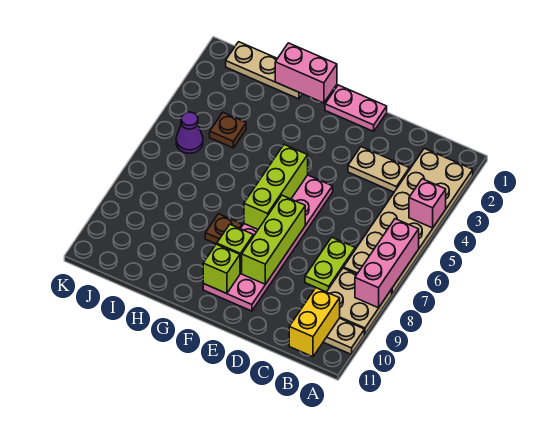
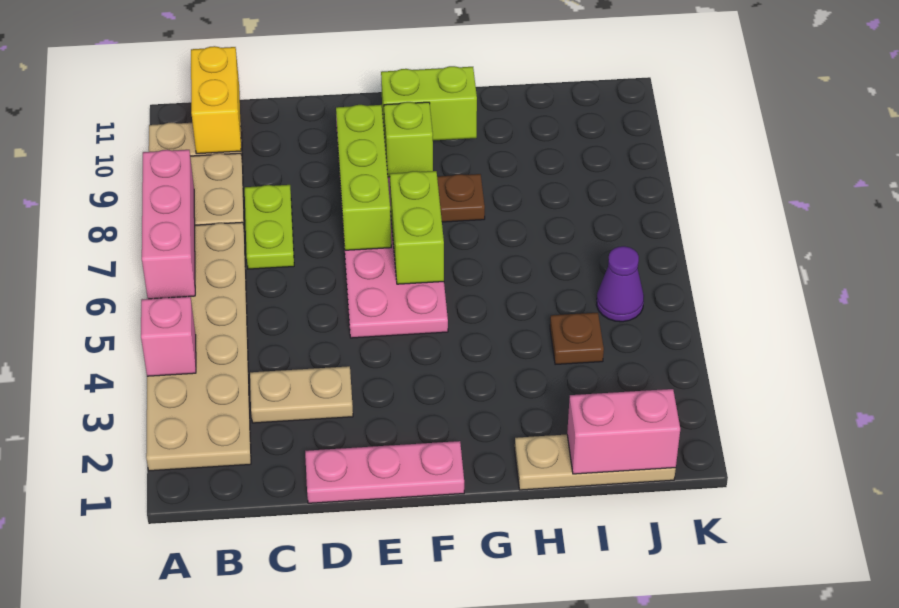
pink 1x2 plate [325,85,387,131] -> pink 1x3 plate [305,441,464,503]
lime 1x3 brick [244,145,308,229] -> lime 1x2 brick [390,171,444,284]
lime 1x1 brick [203,244,240,294] -> lime 1x2 brick [381,66,477,141]
pink 1x2 brick [275,43,337,103] -> pink 1x2 brick moved to [567,389,680,474]

